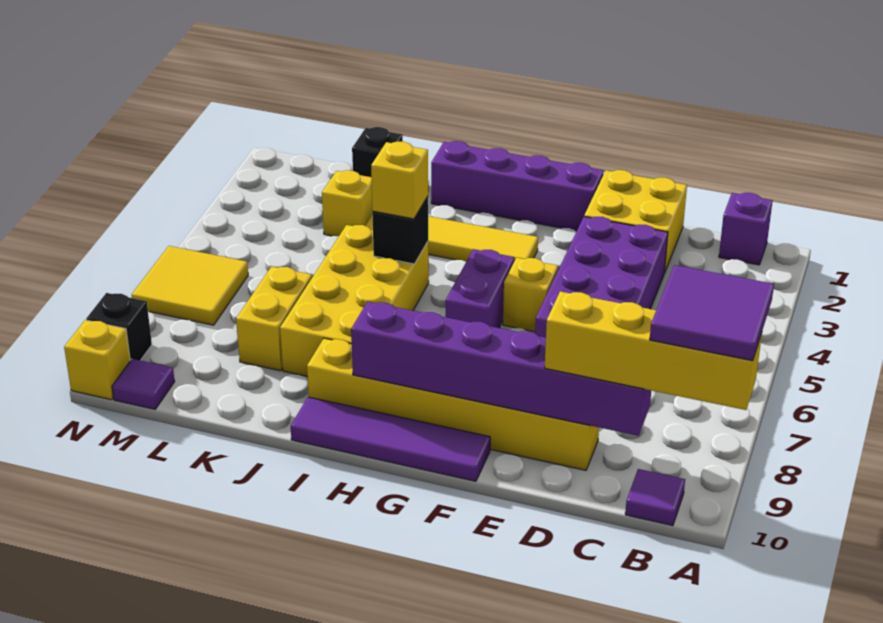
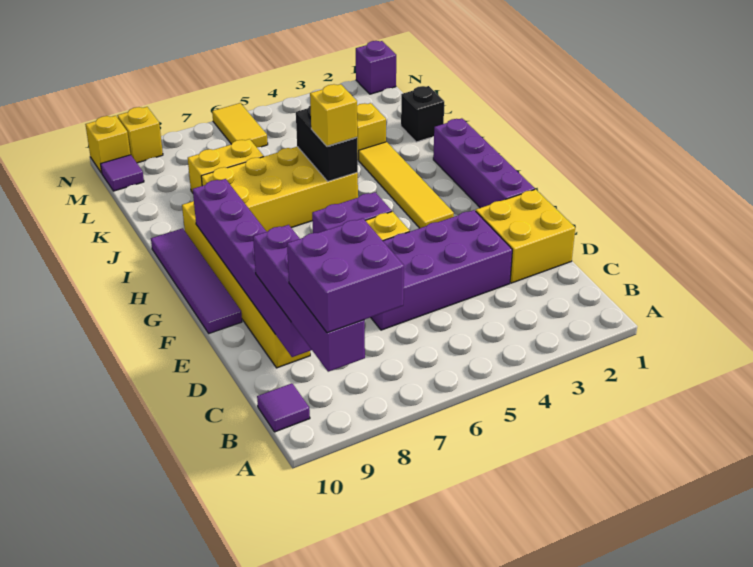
purple 2x2 tile [650,265,774,361] -> purple 2x2 brick [287,218,404,333]
yellow 1x4 brick [545,292,762,410] -> purple 1x4 brick [253,225,365,372]
purple 1x1 brick [719,193,773,265] -> purple 1x1 brick moved to [356,41,396,94]
black 1x1 brick [372,197,428,264] -> black 1x2 brick [296,106,358,181]
yellow 2x2 tile [132,246,248,325] -> yellow 1x2 tile [212,103,268,147]
black 1x1 brick [86,293,152,361] -> yellow 1x1 brick [117,107,163,163]

